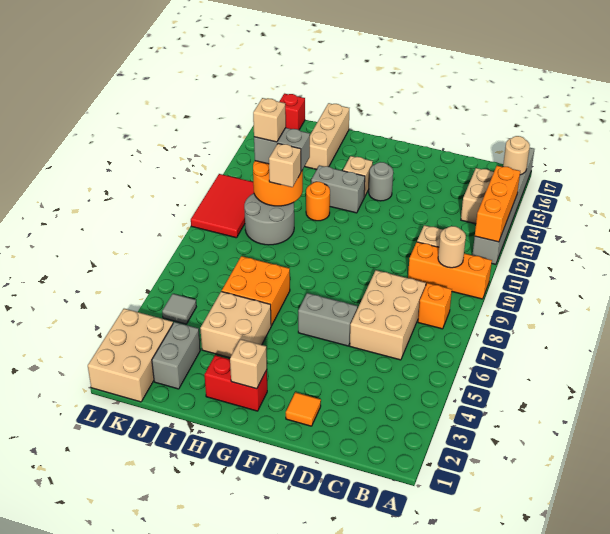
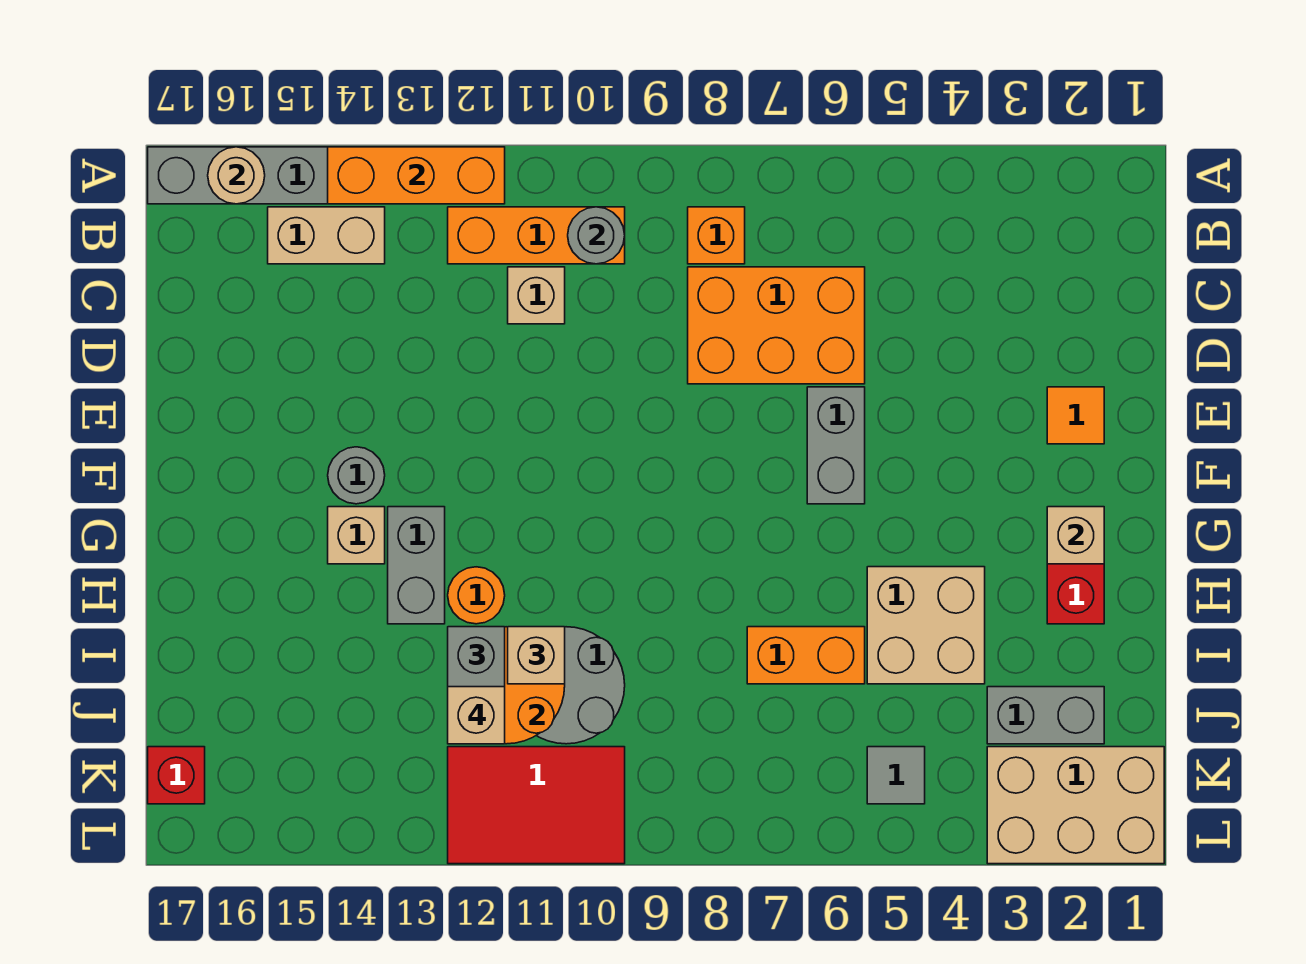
orange 1x3 brick [408,242,492,299] -> orange 1x3 brick turned to [448,207,625,264]
tan 1x1 round brick [438,226,466,268] -> grey 1x1 round brick [568,207,625,264]
tan 2x3 brick [350,270,426,360] -> orange 2x3 brick [688,267,865,384]
orange 2x2 brick [222,256,290,326] -> orange 1x2 brick [747,627,865,684]
tan 1x3 brick [305,103,349,169] -> none

